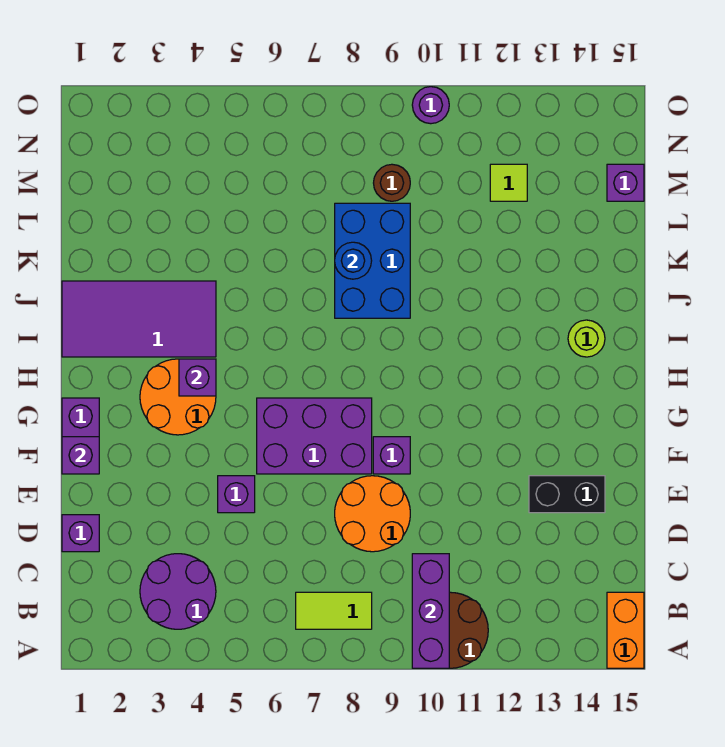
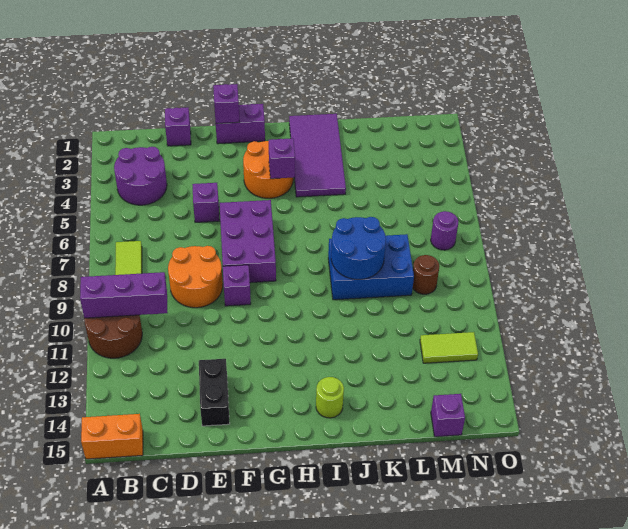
blue 1x1 round brick [335,242,372,279] -> blue 2x2 round brick [331,217,386,279]
lime 1x1 tile [490,164,527,201] -> lime 1x2 tile [420,332,478,363]
purple 1x1 round brick [412,87,449,124] -> purple 1x1 round brick moved to [431,211,458,250]

